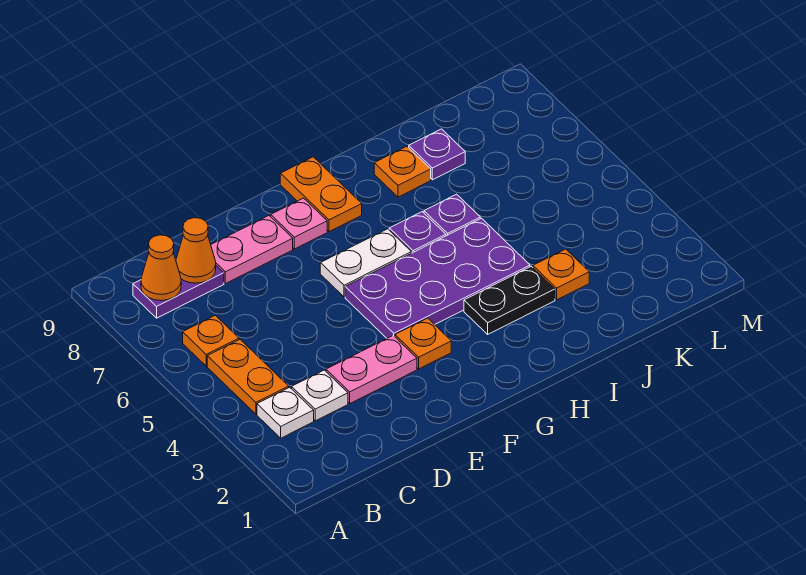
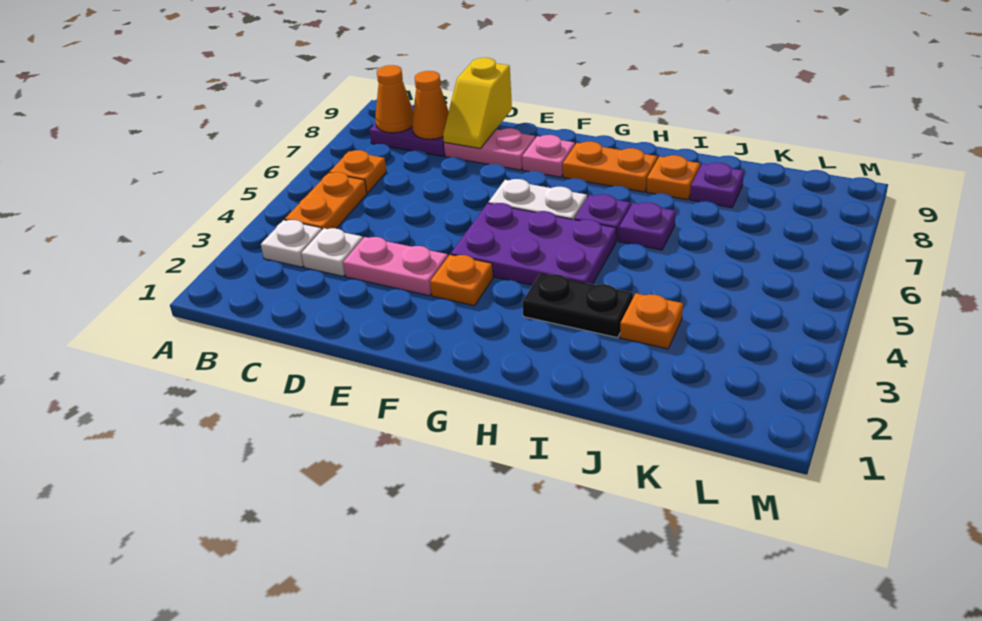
none -> yellow 1x2 slope [443,58,512,149]
purple 2x4 plate [345,218,530,338] -> purple 2x3 plate [451,203,616,285]
orange 1x2 plate [280,157,362,232] -> orange 1x2 plate turned to [563,142,657,192]

